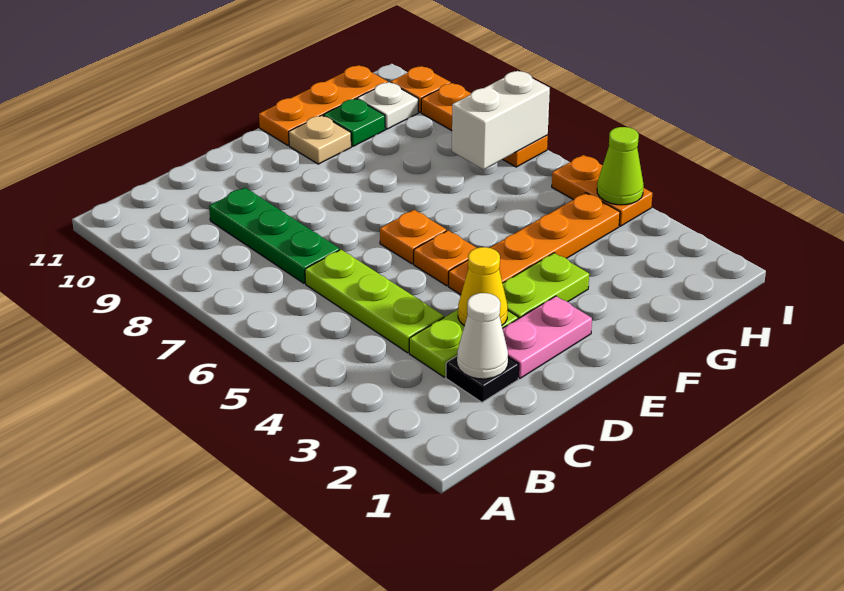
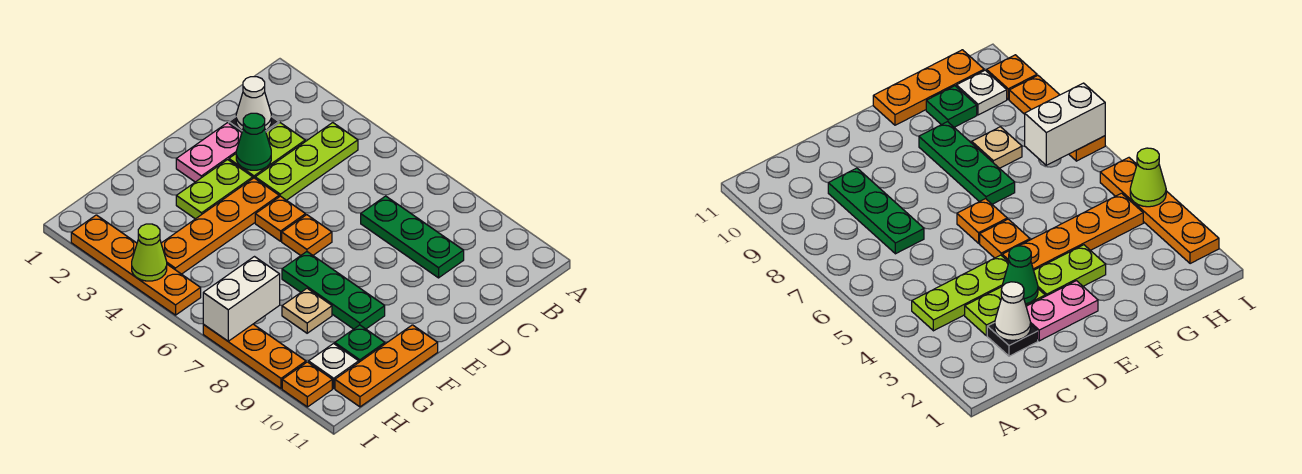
lime 1x3 plate [305,250,444,353] -> lime 1x3 plate turned to [255,123,358,200]
yellow 1x1 cone [458,247,508,326] -> green 1x1 cone [236,113,271,170]
none -> green 1x3 plate [282,252,385,329]
tan 1x1 plate [289,115,351,164] -> tan 1x1 plate moved to [282,288,332,333]
orange 1x2 plate [552,155,652,226] -> orange 1x4 plate [71,215,201,315]

